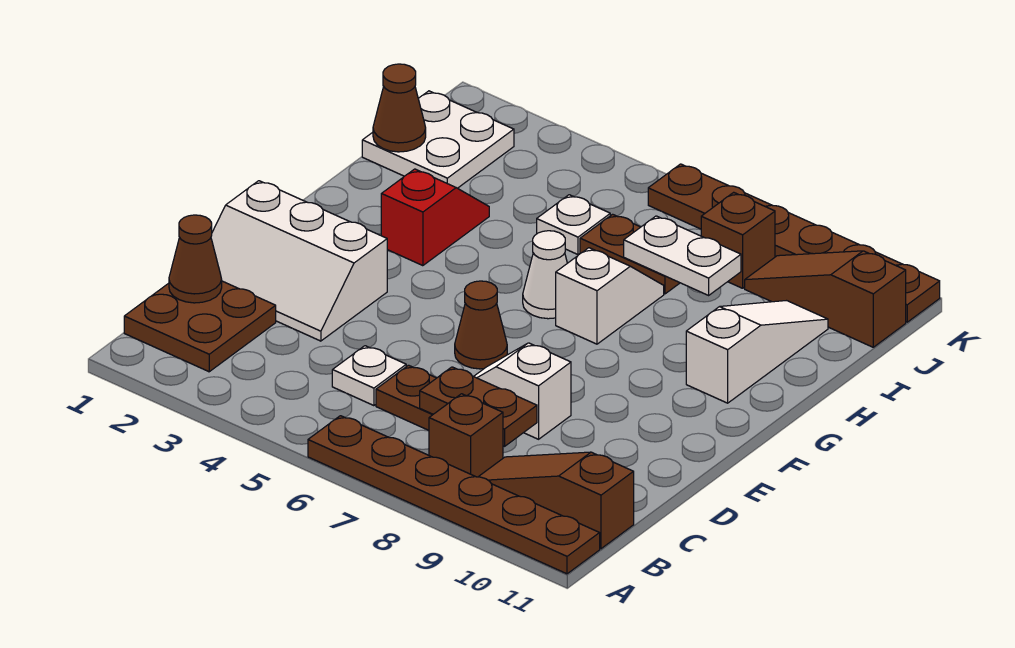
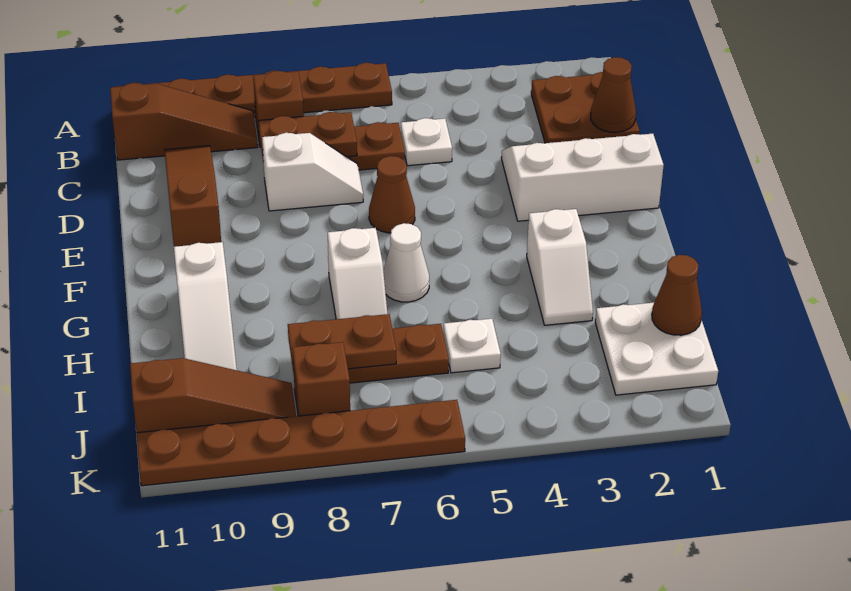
none -> brown 1x3 slope [165,146,221,247]
red 1x2 slope [381,169,489,266] -> white 1x2 slope [527,209,593,325]
white 1x2 plate [624,216,741,295] -> brown 1x2 plate [288,314,396,374]

